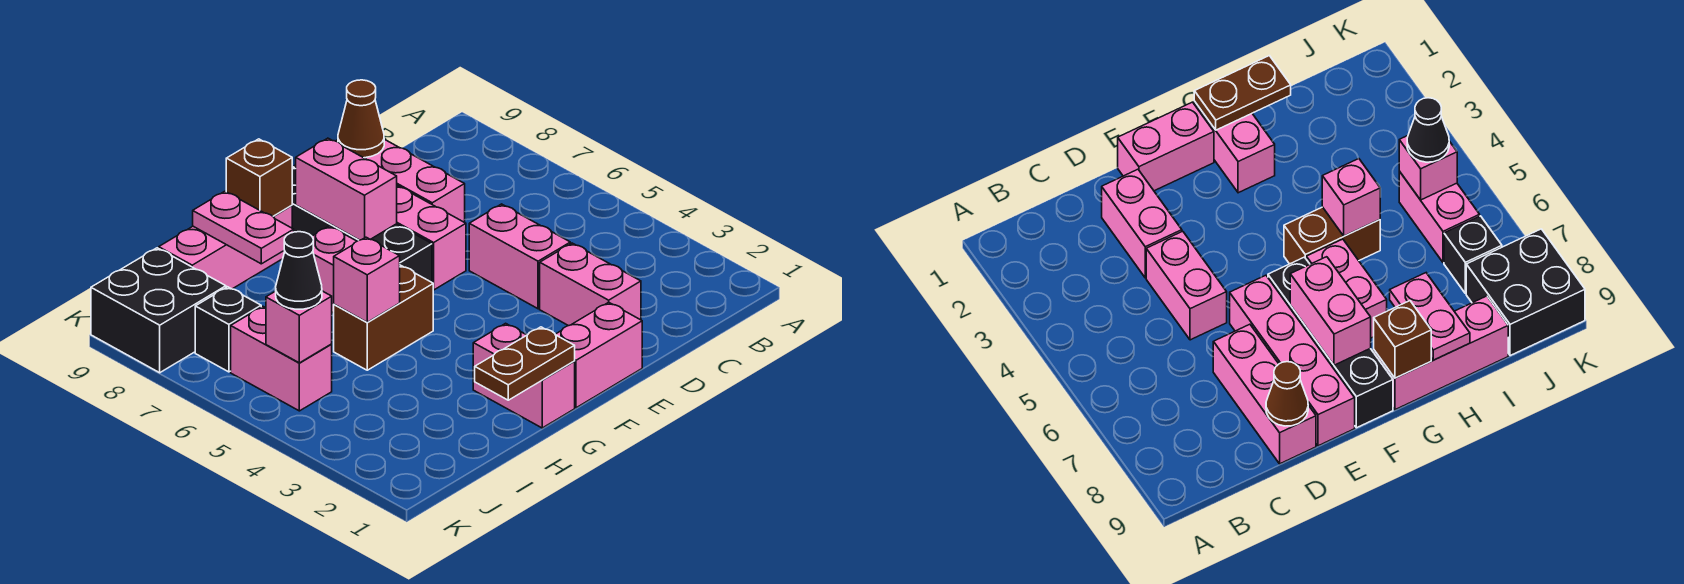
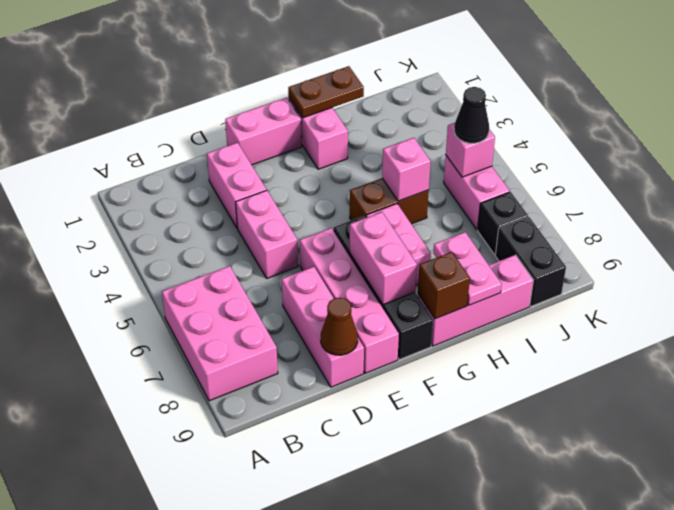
none -> pink 2x3 brick [162,266,278,401]
black 2x2 brick [91,248,226,373] -> black 1x2 brick [495,217,566,306]

